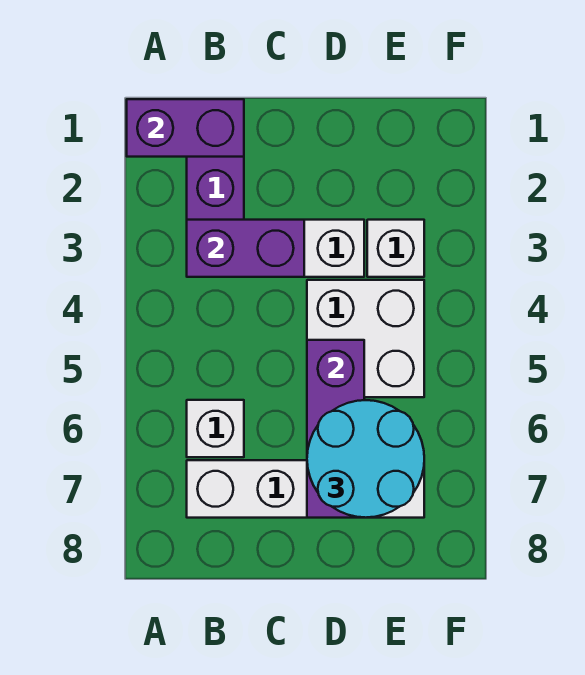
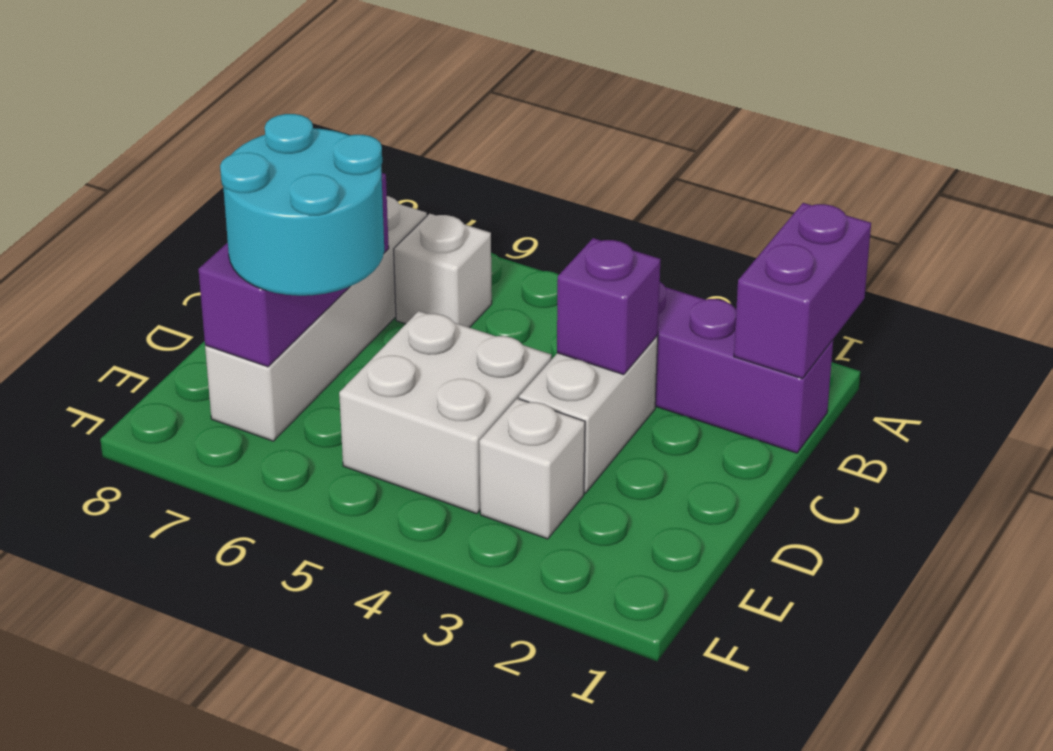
purple 1x2 brick [187,220,304,277] -> purple 1x1 brick [557,238,660,375]
purple 1x3 brick [307,340,364,518] -> purple 1x3 brick turned to [199,173,389,367]

